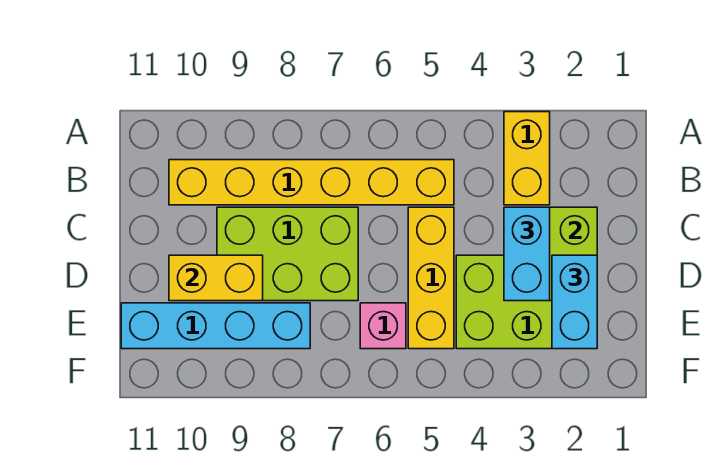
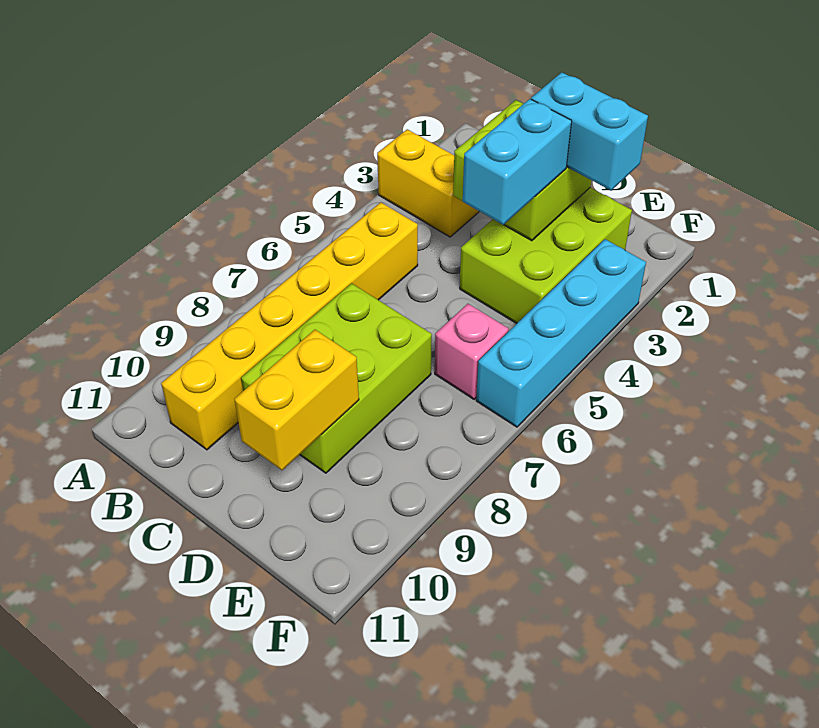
cyan 1x2 brick [504,207,550,301] -> cyan 1x2 brick turned to [463,99,572,225]
yellow 1x3 brick [408,207,454,349] -> none
cyan 1x4 brick [121,303,310,349] -> cyan 1x4 brick moved to [476,239,646,427]

